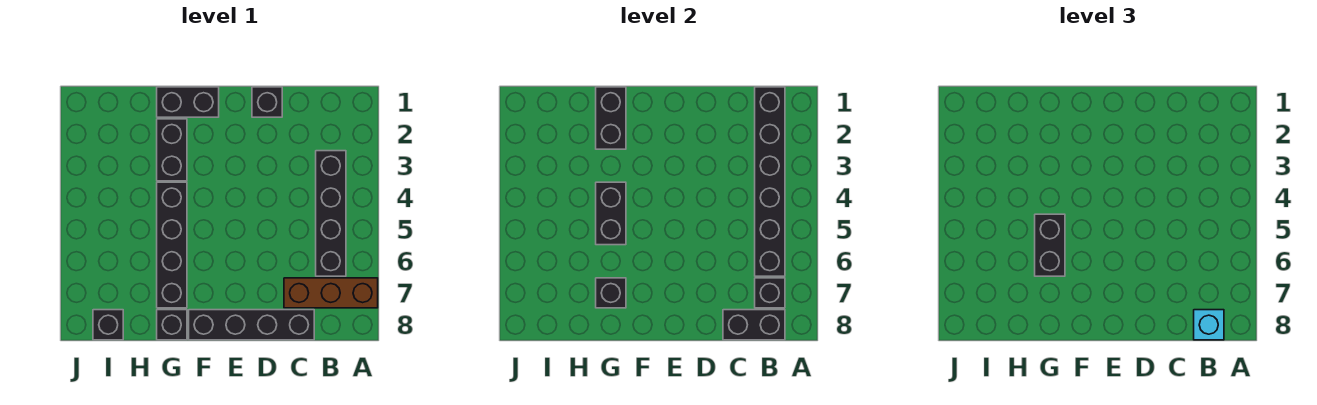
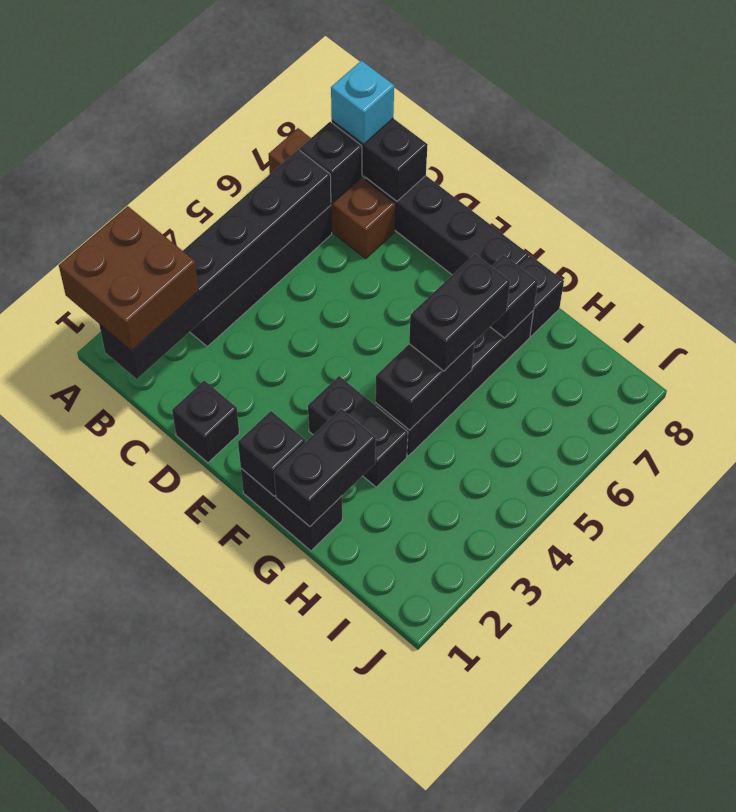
none -> brown 2x2 brick [59,206,199,351]
black 1x2 brick [157,119,187,181] -> black 1x2 brick turned to [308,376,408,487]
black 1x1 brick [93,310,123,340] -> black 1x1 brick moved to [238,411,305,496]

